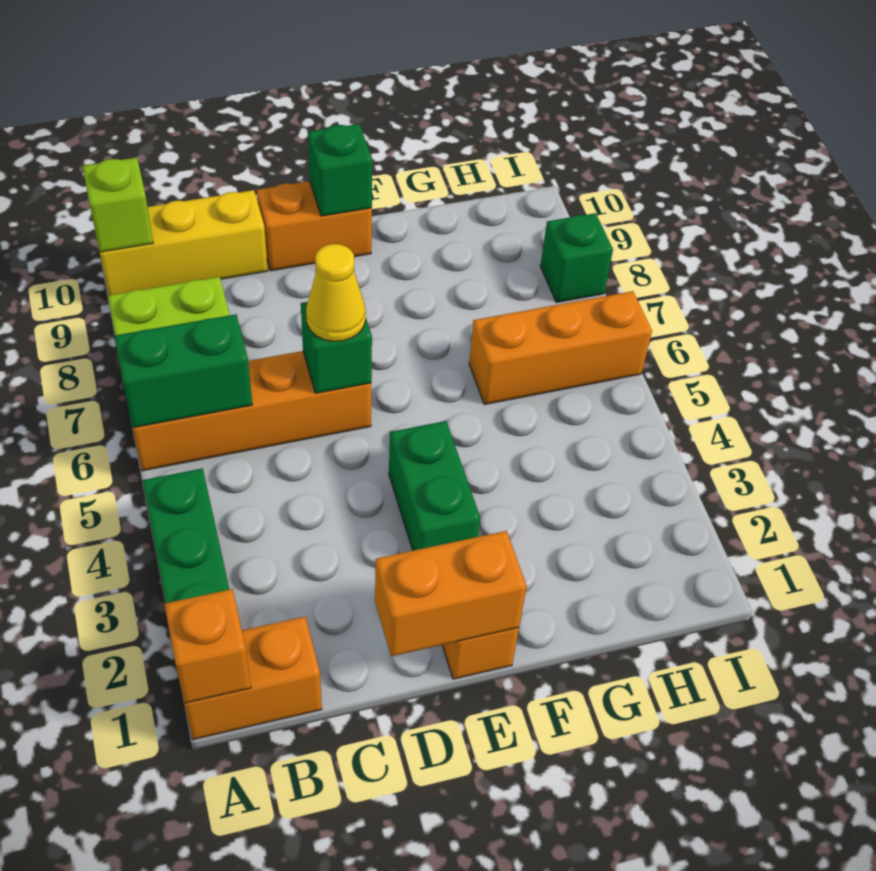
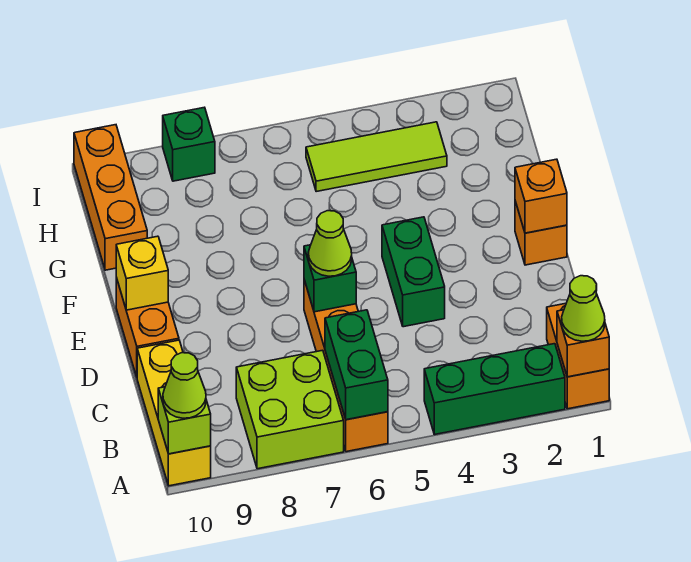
none -> lime 1x1 cone [562,276,605,341]
none -> lime 1x1 cone [163,353,206,418]
orange 1x2 brick [375,531,527,656] -> orange 1x1 brick [515,159,567,233]
yellow 1x1 cone [306,244,366,341] -> lime 1x1 cone [308,211,352,276]
green 1x2 brick [389,421,480,551] -> green 1x2 brick turned to [382,217,445,327]
green 1x1 brick [308,124,372,216] -> yellow 1x1 brick [116,236,168,310]
orange 1x3 brick [469,291,652,405] -> orange 1x3 brick moved to [74,125,147,270]
none -> lime 1x3 tile [306,122,447,192]

